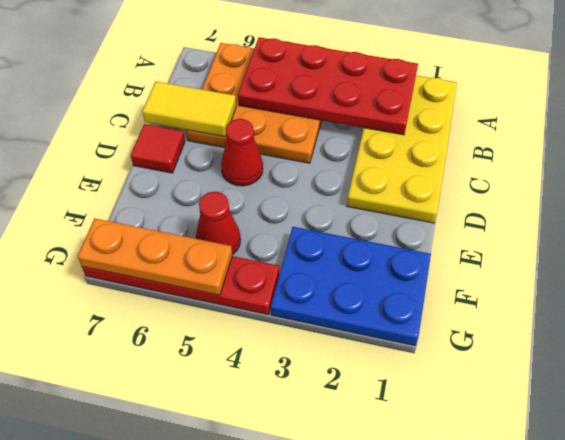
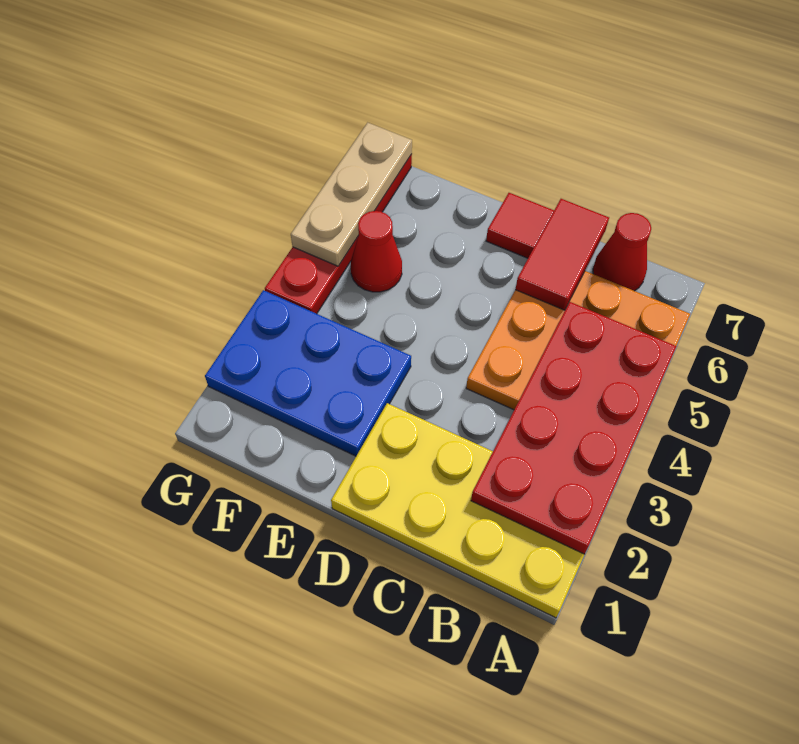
yellow 1x2 tile [142,82,236,137] -> red 1x2 tile [515,199,609,310]
red 1x1 cone [221,119,263,186] -> red 1x1 cone moved to [593,213,651,291]
blue 2x3 plate [271,227,431,346] -> blue 2x3 plate turned to [205,290,411,456]
orange 1x3 plate [77,218,232,295] -> tan 1x3 plate [291,123,412,266]

